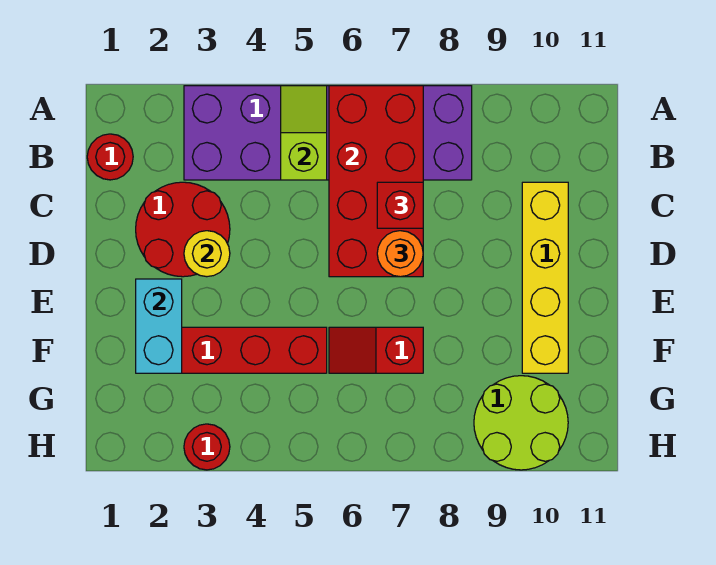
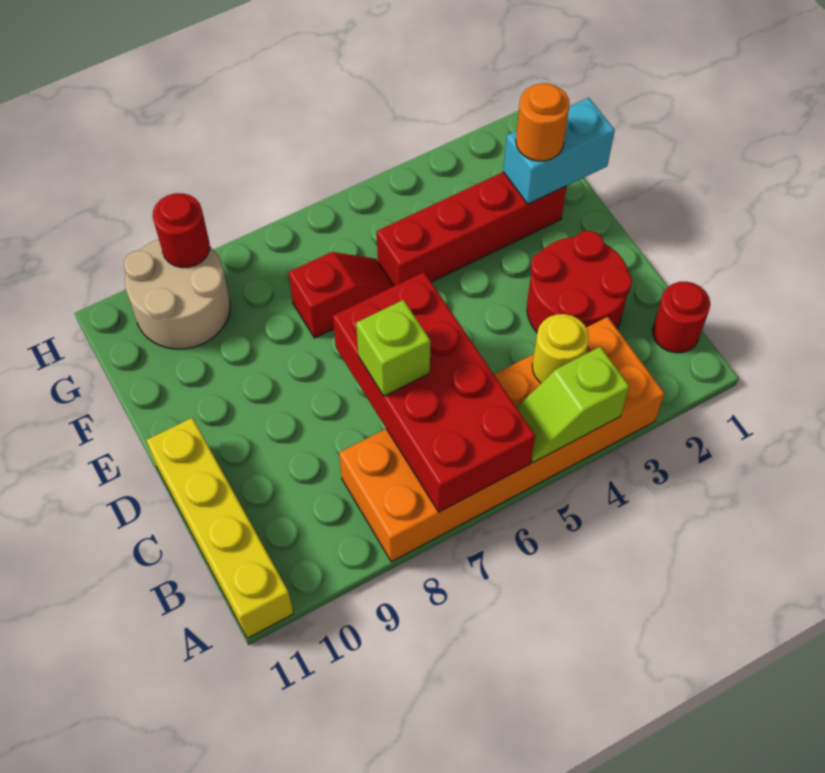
purple 2x6 brick [184,86,472,180] -> orange 2x6 brick [339,317,665,562]
lime 1x2 slope [281,86,327,180] -> lime 1x2 slope turned to [516,347,629,463]
red 1x1 brick [377,182,423,228] -> lime 1x1 brick [356,300,431,396]
yellow 1x4 brick [522,182,568,373] -> yellow 1x4 brick moved to [146,418,294,638]
yellow 1x1 round brick [184,231,230,277] -> yellow 1x1 round brick moved to [532,314,589,383]
orange 1x1 round brick [377,231,423,277] -> orange 1x1 round brick moved to [516,83,570,161]
cyan 1x2 brick [136,279,182,373] -> cyan 1x2 brick turned to [503,98,615,204]
lime 2x2 round brick [474,376,568,470] -> tan 2x2 round brick [124,239,230,349]
red 1x1 round brick [184,424,230,470] -> red 1x1 round brick moved to [153,193,210,268]

